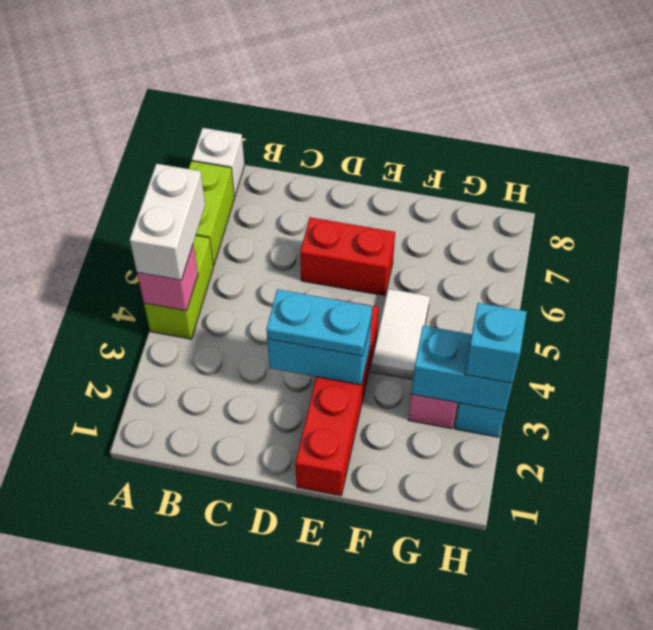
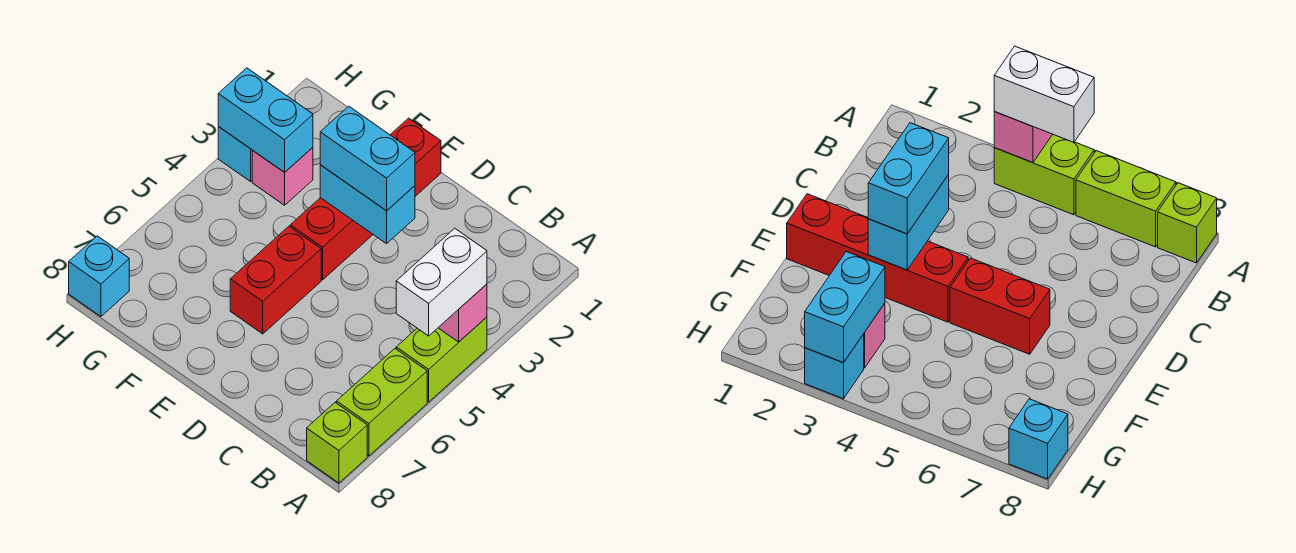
white 1x1 brick [192,128,244,197] -> lime 1x1 brick [307,403,367,483]
cyan 1x2 plate [266,289,372,356] -> cyan 1x2 brick [320,106,415,211]
red 1x2 brick [300,217,395,296] -> red 1x2 brick turned to [230,226,321,334]
white 1x2 tile [371,289,430,380] -> none
cyan 1x1 brick [465,303,526,383] -> cyan 1x1 brick moved to [69,236,129,316]

